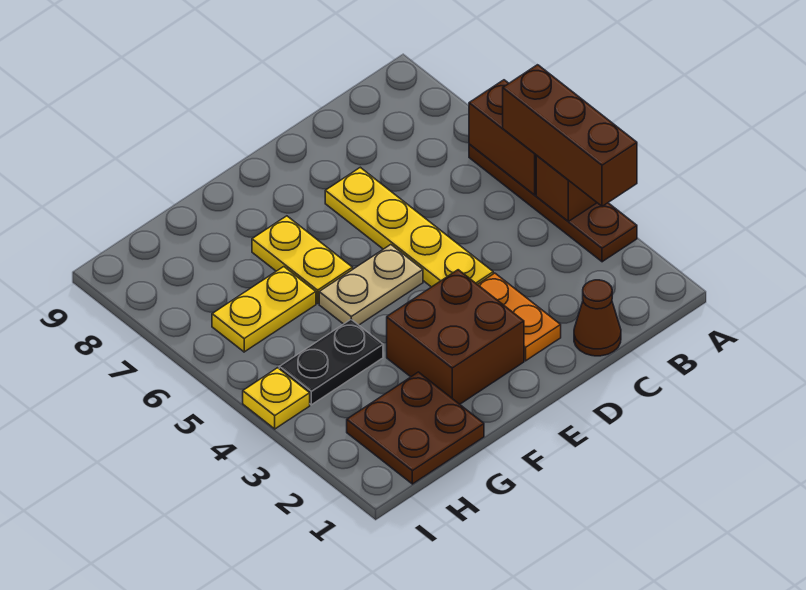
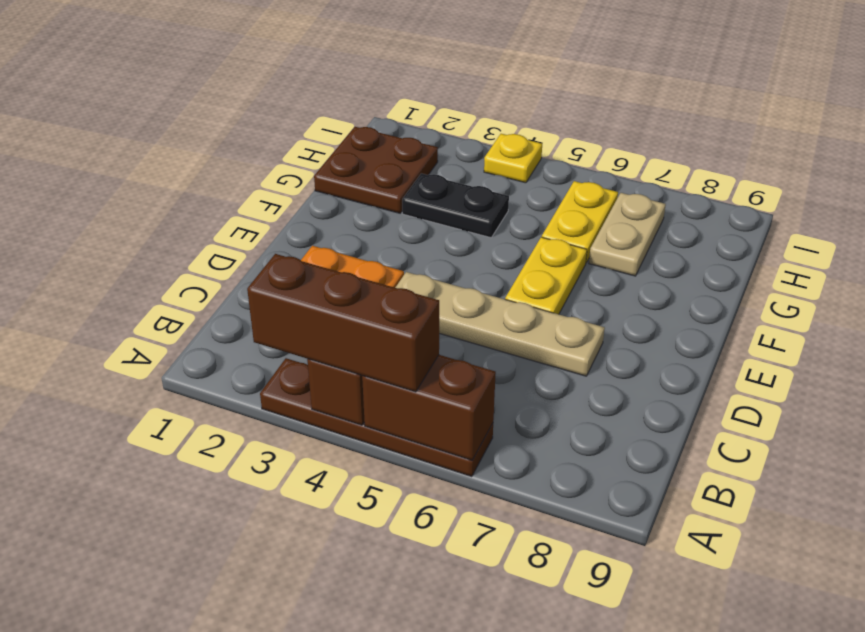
brown 1x1 cone [574,280,621,356] -> none
yellow 1x4 plate [325,167,493,287] -> tan 1x4 plate [395,272,605,376]
brown 2x2 brick [387,270,524,404] -> none
tan 1x2 plate [319,245,423,325] -> tan 1x2 plate moved to [589,193,666,276]
yellow 1x2 plate [252,216,353,303] -> yellow 1x2 plate turned to [505,237,587,314]
black 1x2 plate [279,319,383,405] -> black 1x2 plate turned to [402,173,509,238]

